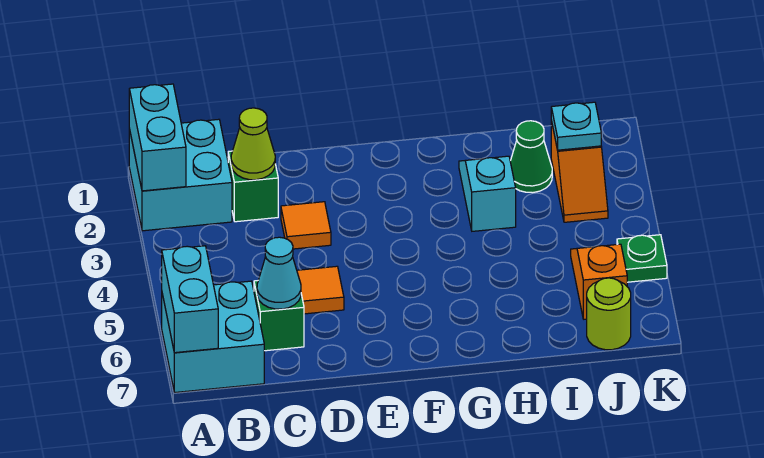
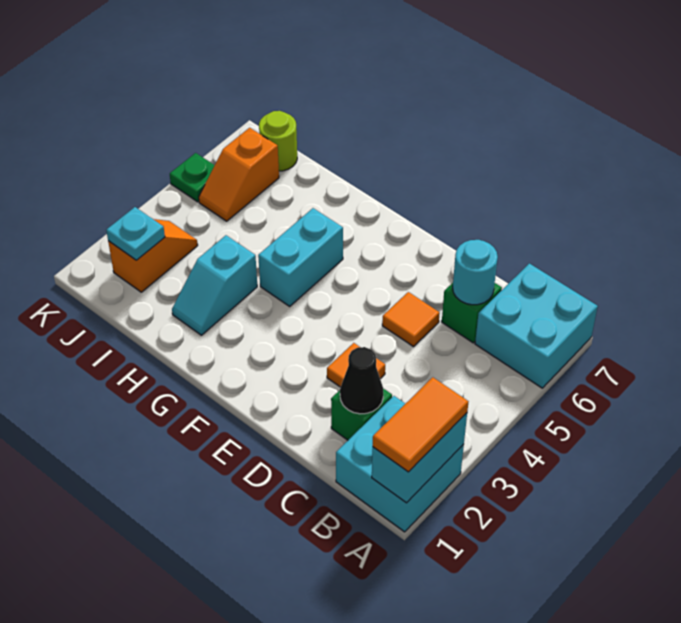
none -> orange 1x2 tile [373,377,468,472]
cyan 1x2 brick [162,246,218,353] -> cyan 1x2 brick moved to [258,208,343,306]
lime 1x1 cone [231,108,275,180] -> black 1x1 cone [340,347,383,414]
cyan 1x1 cone [257,237,301,309] -> cyan 1x1 round brick [453,240,498,305]
green 1x1 cone [510,121,552,193] -> none

